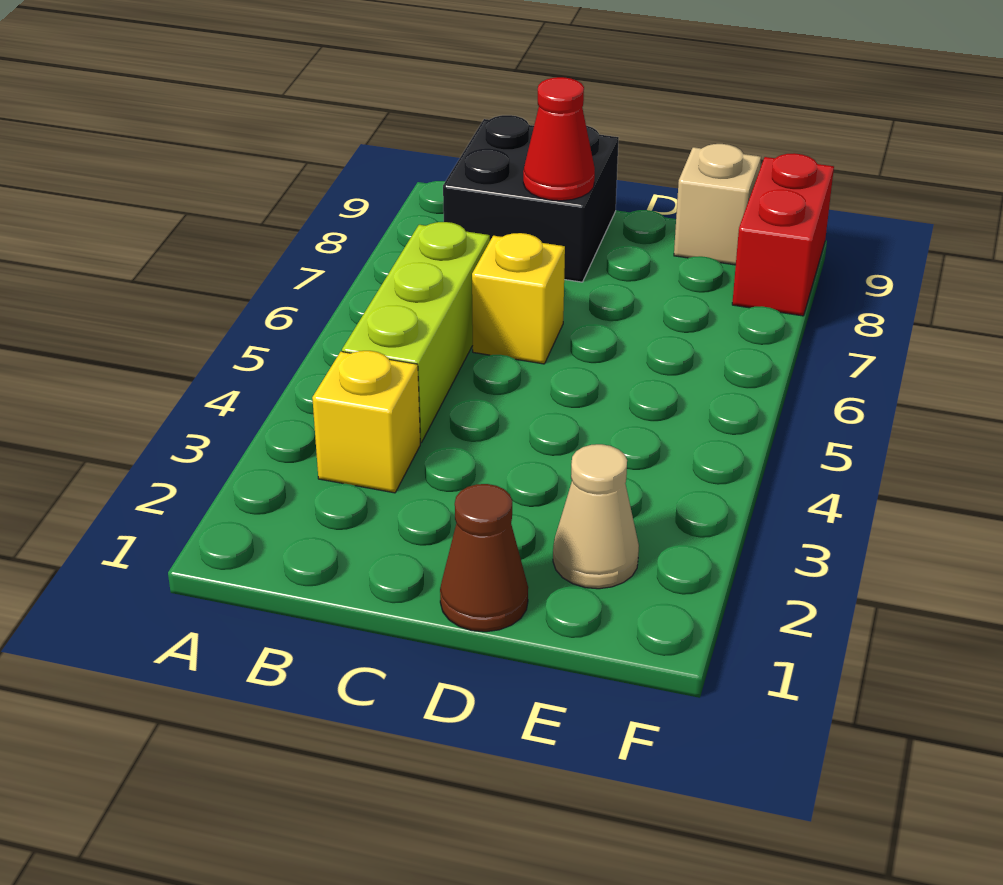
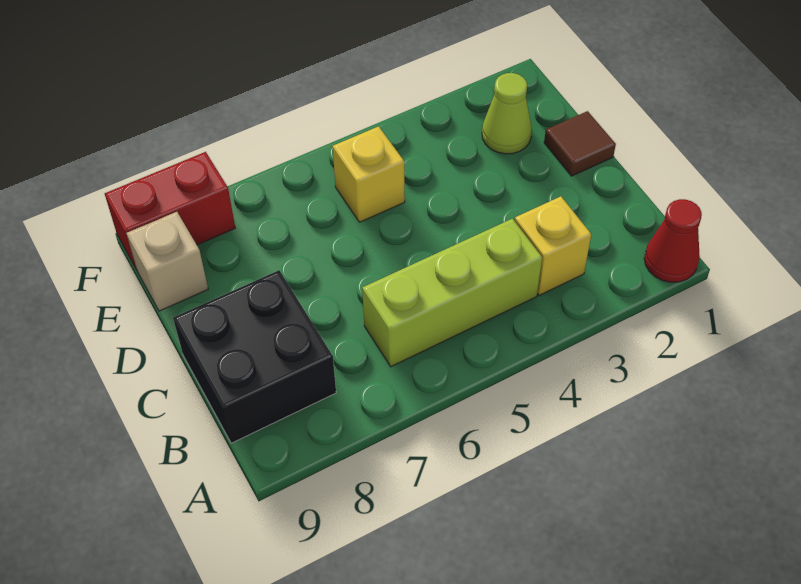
yellow 1x1 brick [472,233,565,364] -> yellow 1x1 brick moved to [332,126,405,222]
red 1x1 cone [523,77,595,201] -> red 1x1 cone moved to [644,199,702,282]
brown 1x1 cone [440,484,528,632] -> brown 1x1 tile [544,111,616,176]
tan 1x1 cone [553,444,639,589] -> lime 1x1 cone [482,73,532,154]

